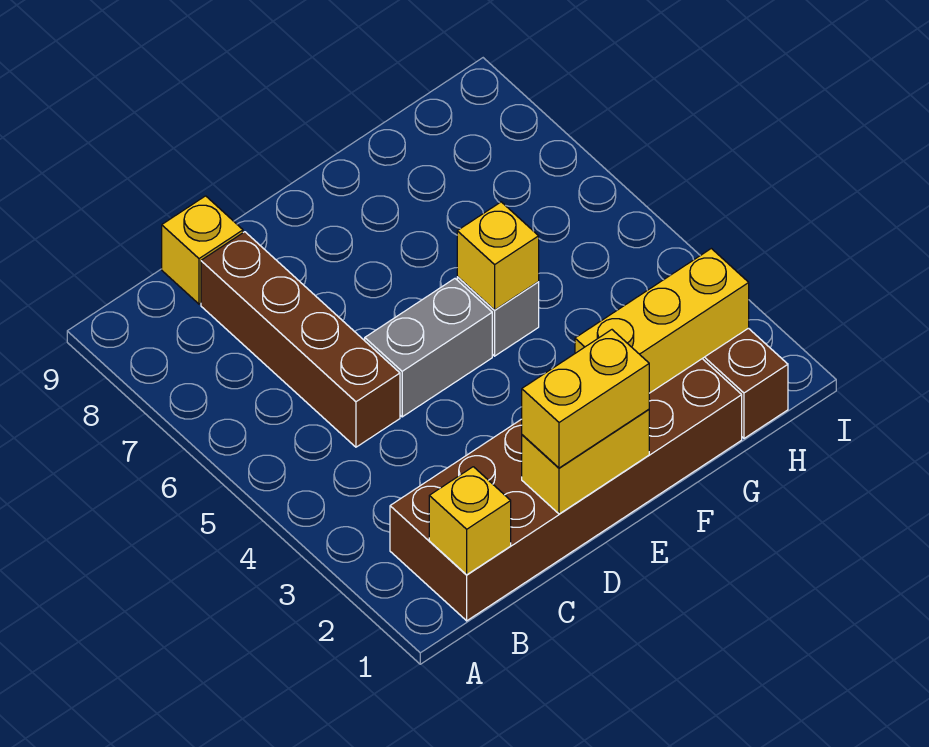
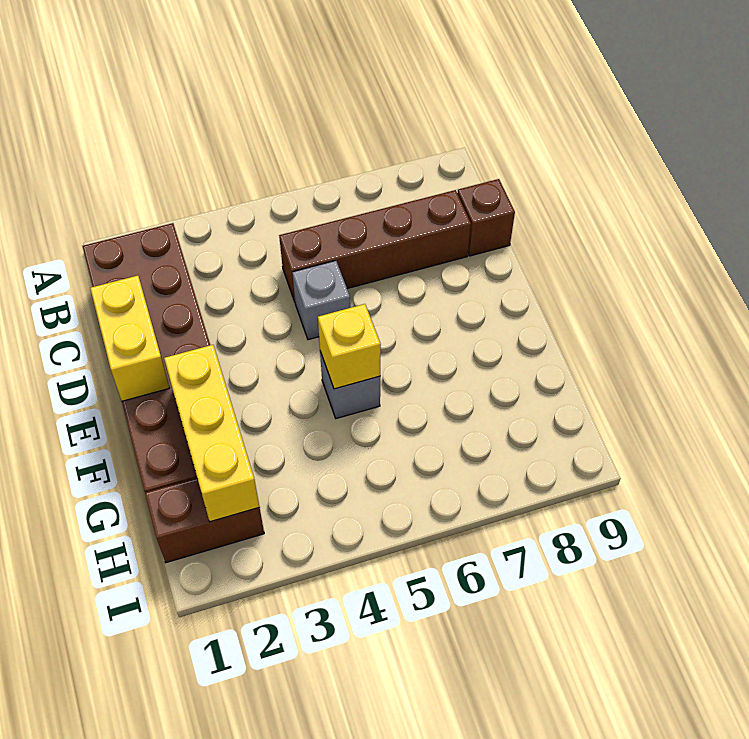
yellow 1x1 brick [429,467,511,575] -> none
yellow 1x1 brick [162,196,243,304] -> brown 1x1 brick [457,179,515,256]
yellow 1x2 brick [522,330,649,468] -> none
grey 1x2 brick [365,279,492,417] -> grey 1x1 brick [292,261,350,340]

